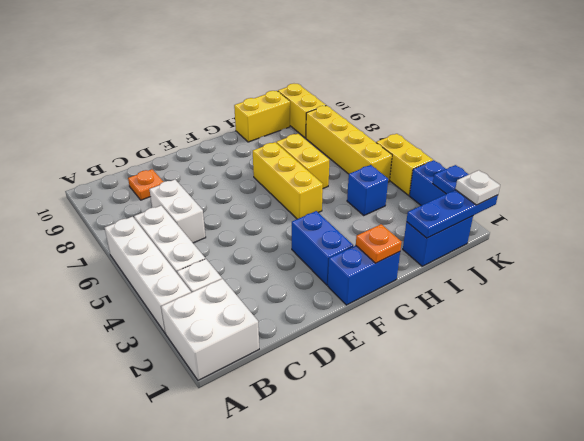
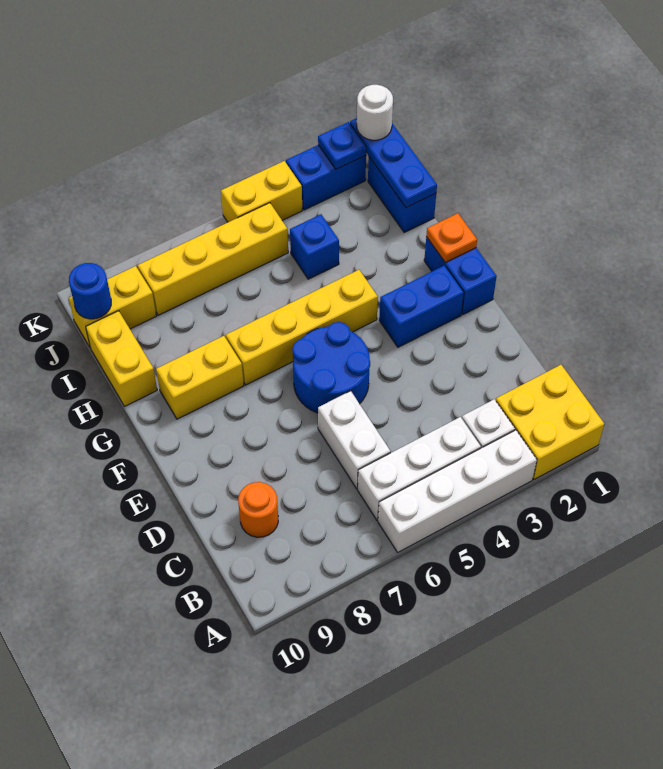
white 2x2 brick [161,279,259,380] -> yellow 2x2 brick [496,365,604,479]
white 1x2 brick [149,179,206,243] -> white 1x2 brick turned to [318,391,391,489]
orange 1x1 plate [128,169,163,200] -> orange 1x1 round brick [238,482,278,537]
none -> blue 2x2 round brick [292,322,370,413]
yellow 1x3 brick [253,142,323,219] -> yellow 1x4 brick [226,270,378,385]
yellow 1x2 brick [276,134,329,188] -> yellow 1x2 brick moved to [156,336,244,419]
none -> blue 1x1 round brick [69,263,111,319]
white 1x1 plate [455,170,500,205] -> white 1x1 round brick [357,85,393,140]

